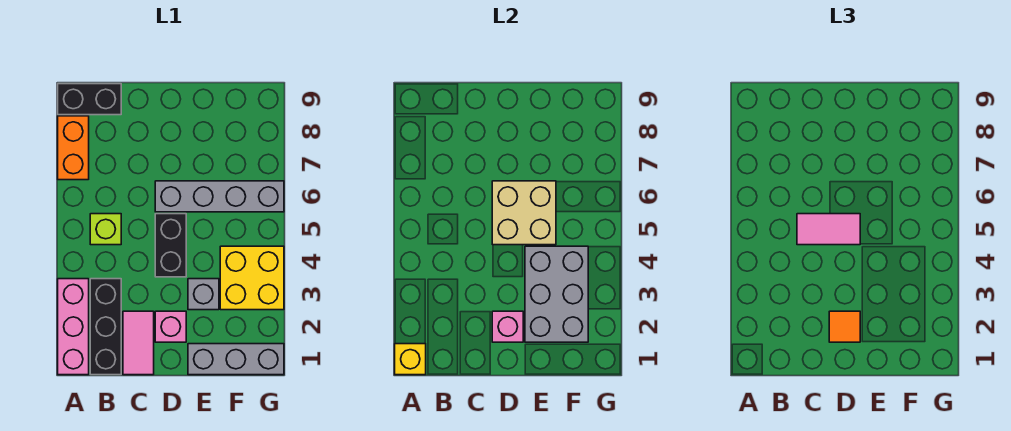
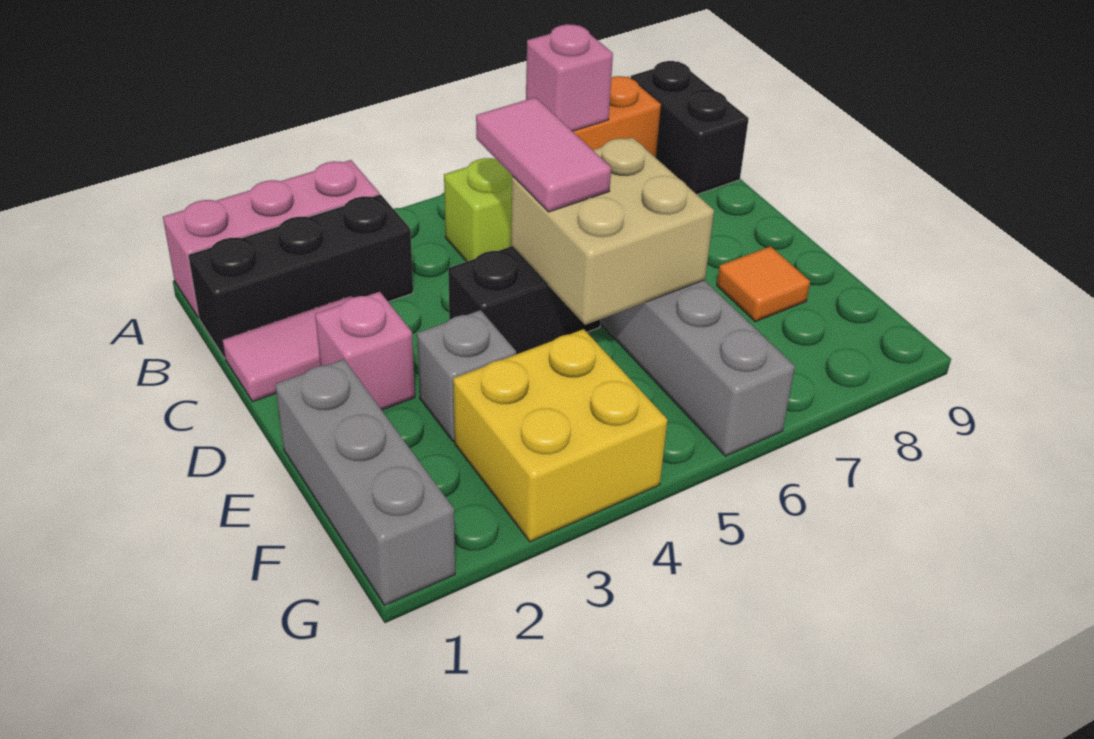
yellow 1x1 brick [395,344,426,375] -> none
pink 1x1 brick [492,311,523,342] -> pink 1x1 brick moved to [526,24,613,131]
orange 1x1 tile [829,311,860,342] -> orange 1x1 tile moved to [717,246,810,322]
grey 2x3 brick [525,246,588,342] -> none

